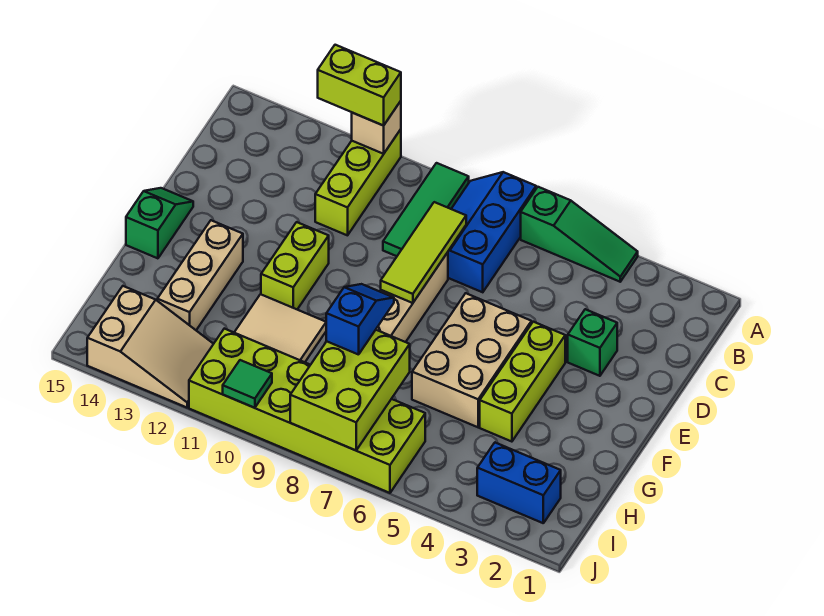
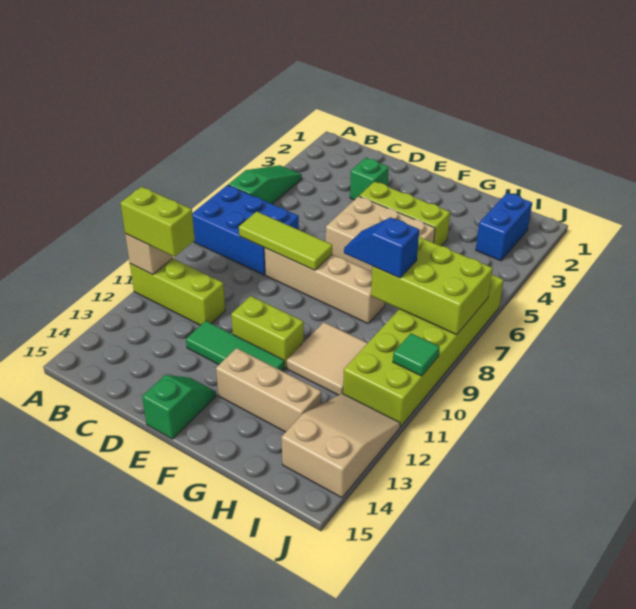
blue 2x3 slope [448,172,536,292] -> blue 2x3 brick [192,185,299,275]
green 1x3 tile [383,163,469,256] -> green 1x3 tile moved to [186,321,285,371]
lime 1x2 brick [318,45,401,126] -> lime 1x2 brick turned to [121,187,195,257]
green 1x2 slope [126,188,193,258] -> green 1x2 slope turned to [142,375,216,439]

